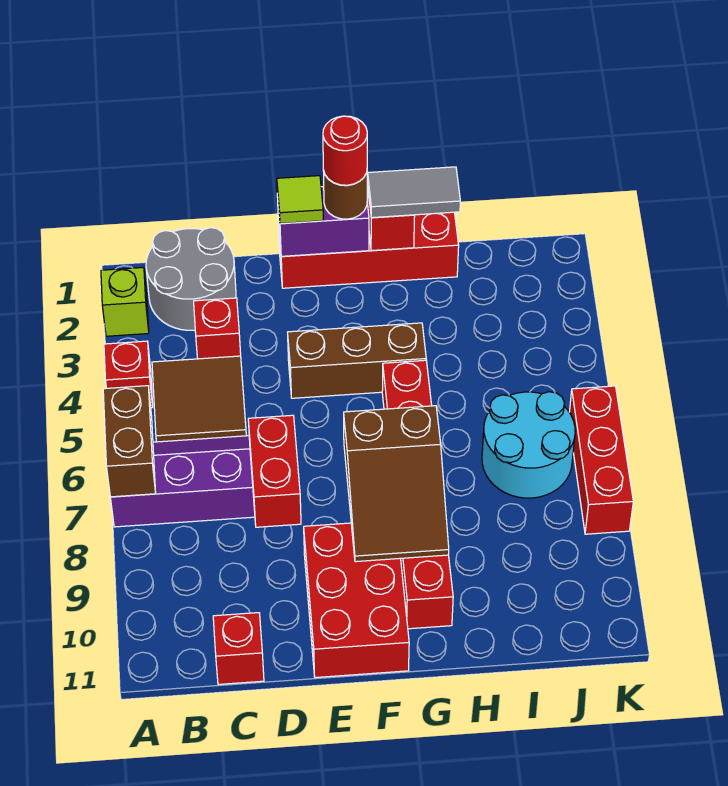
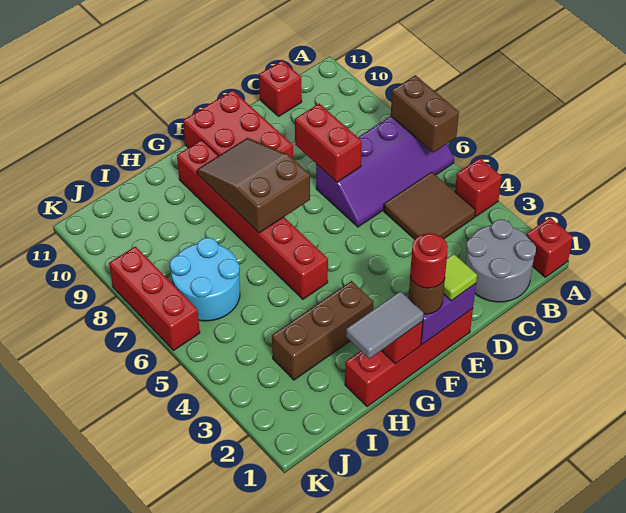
lime 1x1 brick [101,267,149,336] -> none
red 1x1 brick [194,298,241,359] -> red 1x1 brick moved to [527,217,573,277]
brown 1x3 brick [288,323,426,398] -> brown 1x3 brick moved to [272,281,373,380]

